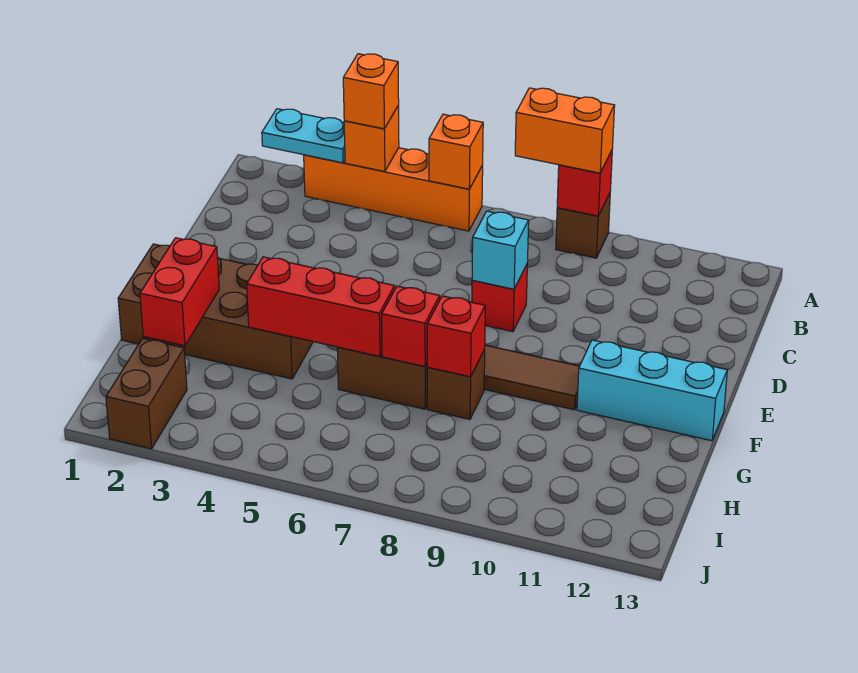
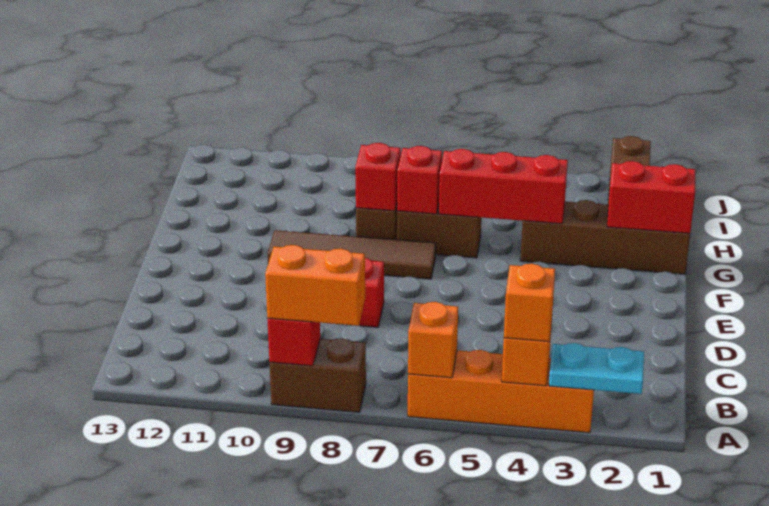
brown 1x1 brick [556,193,610,258] -> brown 1x2 brick [270,338,366,412]
cyan 1x1 brick [472,211,529,289] -> none
brown 2x4 brick [118,244,313,379] -> brown 1x4 brick [520,200,690,274]
cyan 1x3 brick [577,340,727,441] -> none
red 1x2 brick [140,238,219,346] -> red 1x2 brick turned to [607,161,695,233]

